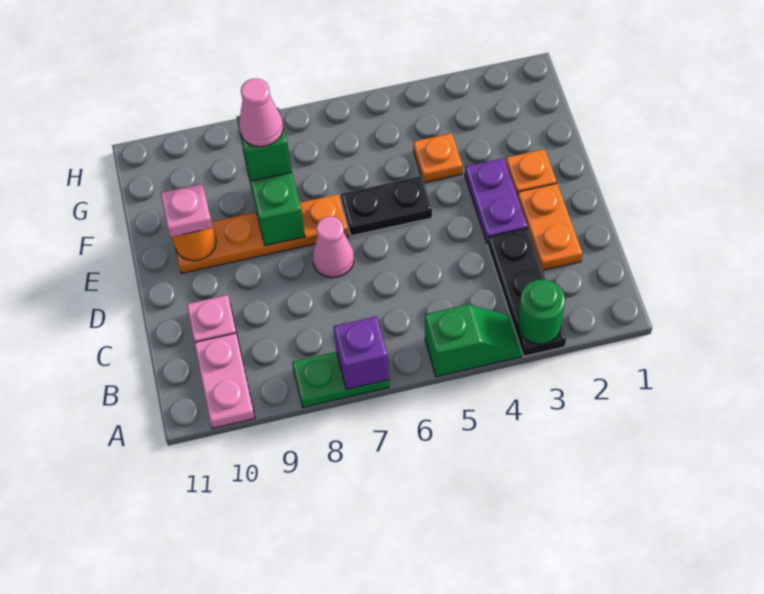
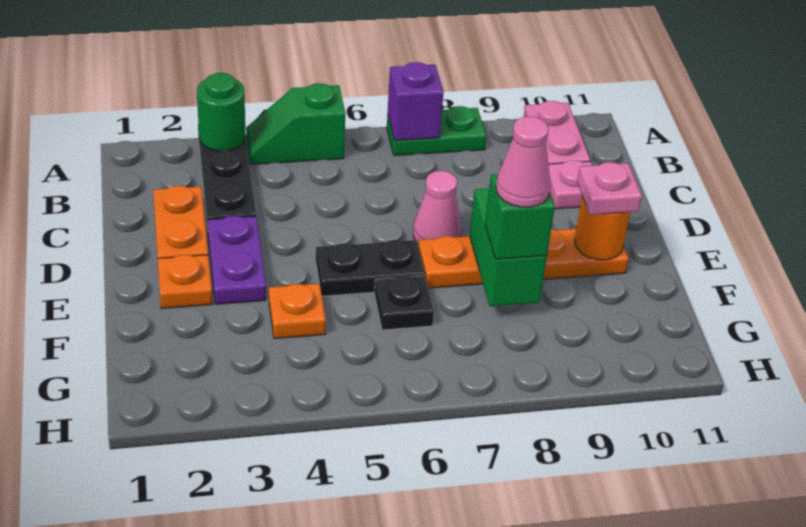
none -> black 1x1 plate [374,276,434,330]

